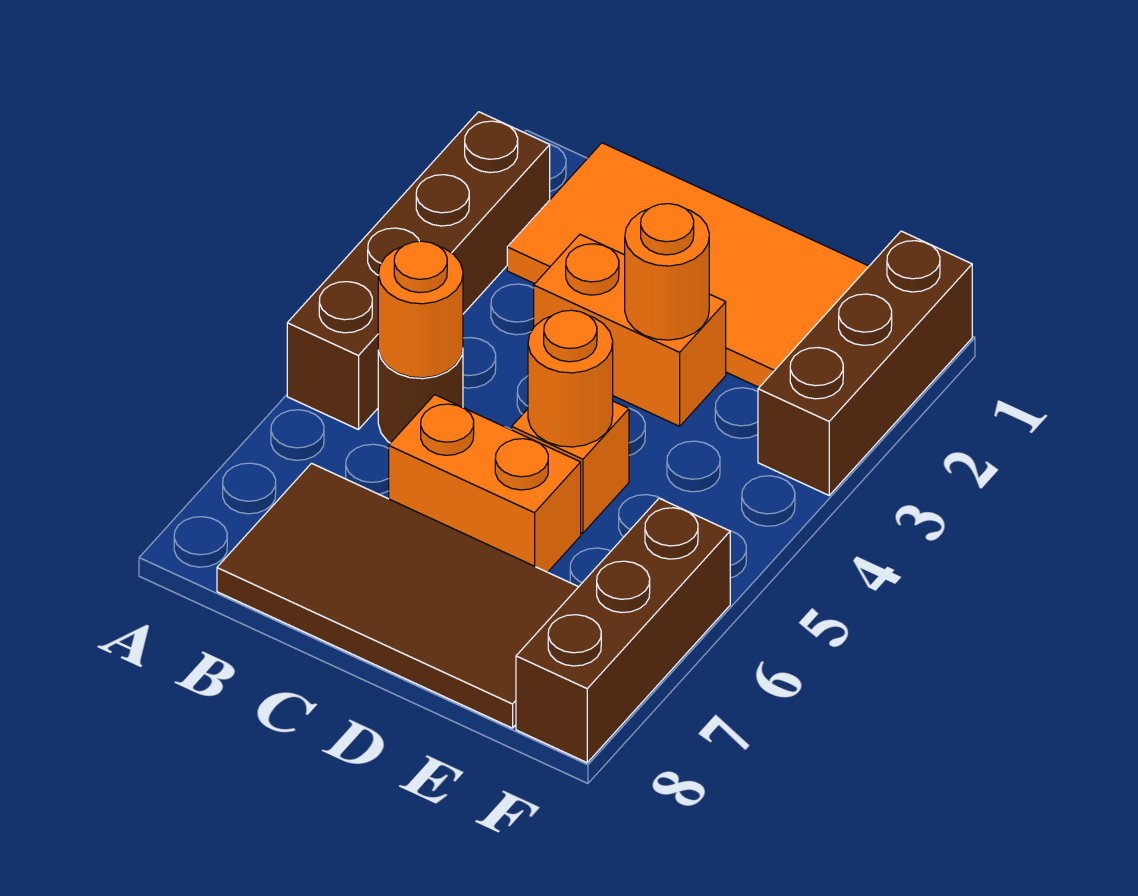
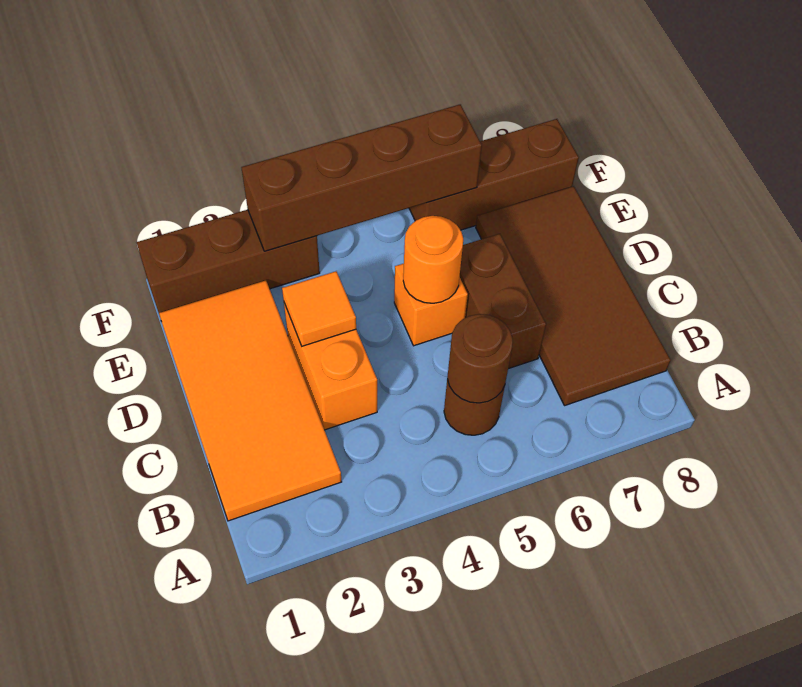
brown 1x4 brick [287,112,550,430] -> brown 1x4 brick moved to [241,104,482,251]
orange 1x1 round brick [378,241,463,378] -> brown 1x1 round brick [447,314,513,403]
orange 1x2 brick [389,395,581,572] -> brown 1x2 brick [460,234,546,369]
orange 1x1 round brick [625,204,709,340] -> orange 1x1 tile [282,271,356,346]

